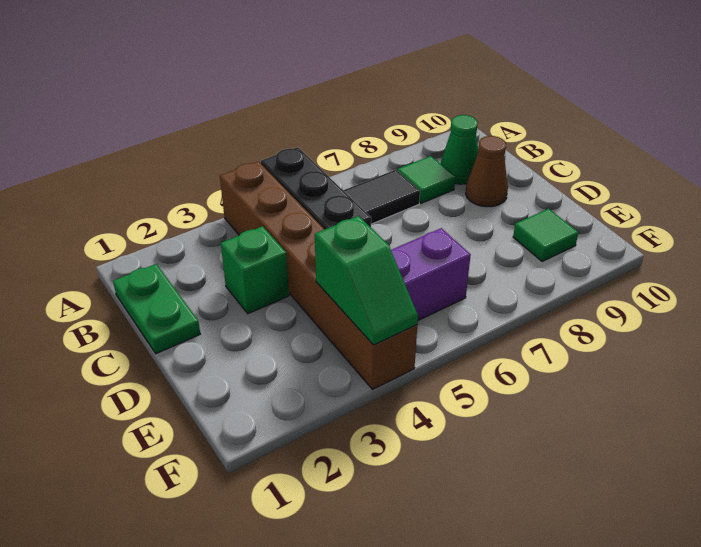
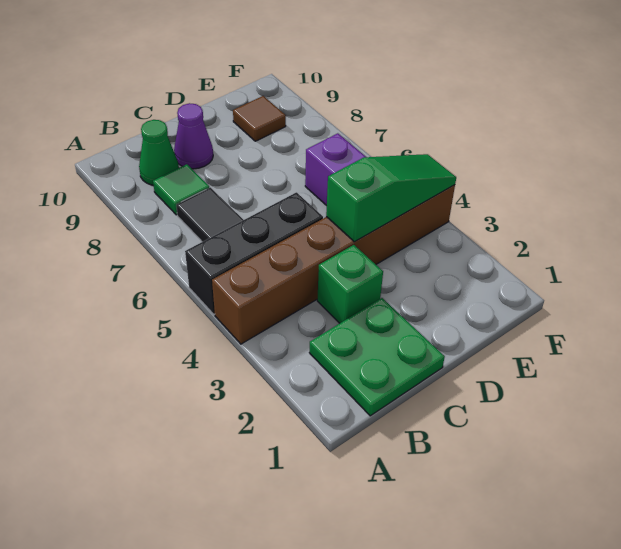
green 1x2 plate [113,264,200,354] -> green 2x2 plate [309,298,445,416]
brown 1x1 cone [466,136,508,207] -> purple 1x1 cone [174,103,213,169]
green 1x2 slope [315,216,418,345] -> green 1x3 slope [326,154,456,242]
green 1x1 tile [513,209,578,262] -> brown 1x1 tile [233,96,286,141]

